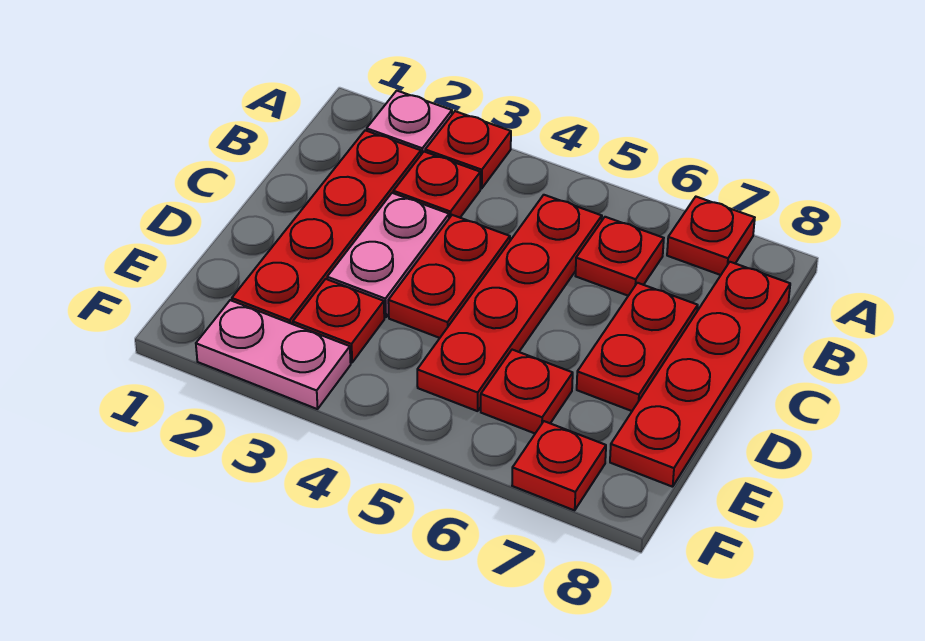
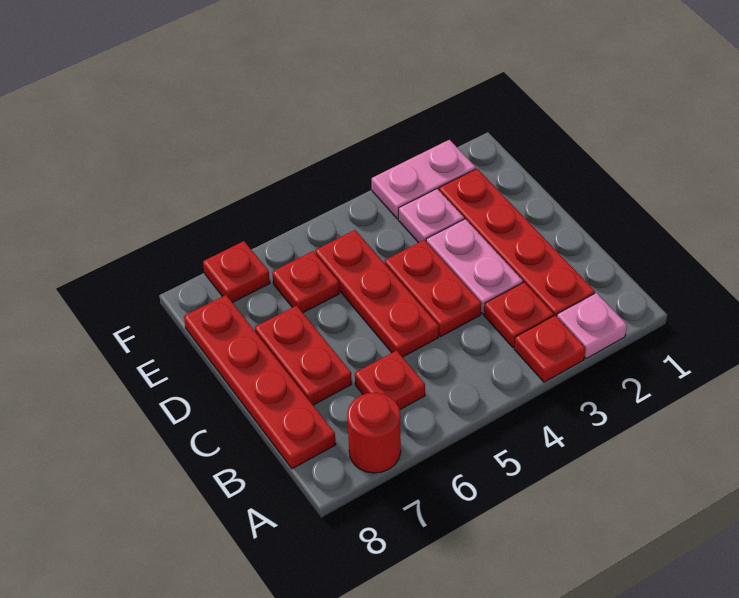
red 1x1 plate [667,197,755,275] -> red 1x1 round brick [347,393,401,473]
red 1x4 plate [417,195,602,411] -> red 1x3 plate [315,230,439,357]
red 1x1 plate [293,279,384,363] -> pink 1x1 plate [399,189,464,243]

